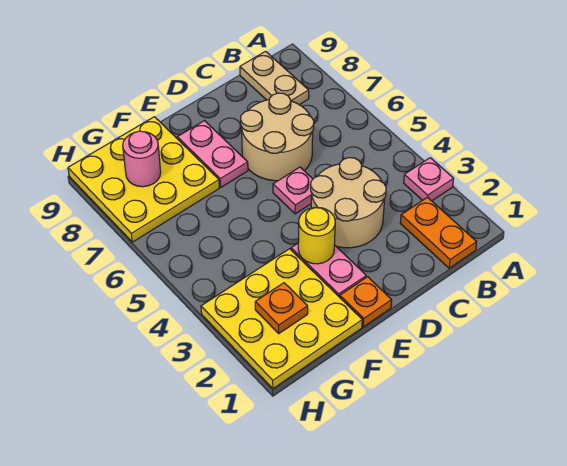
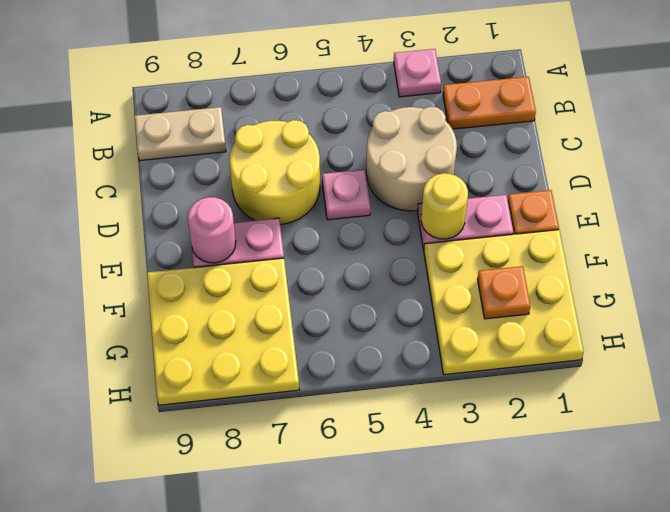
tan 2x2 round brick [241,93,314,181] -> yellow 2x2 round brick [230,120,320,225]
pink 1x1 round brick [123,131,161,187] -> pink 1x1 round brick moved to [188,197,236,263]

